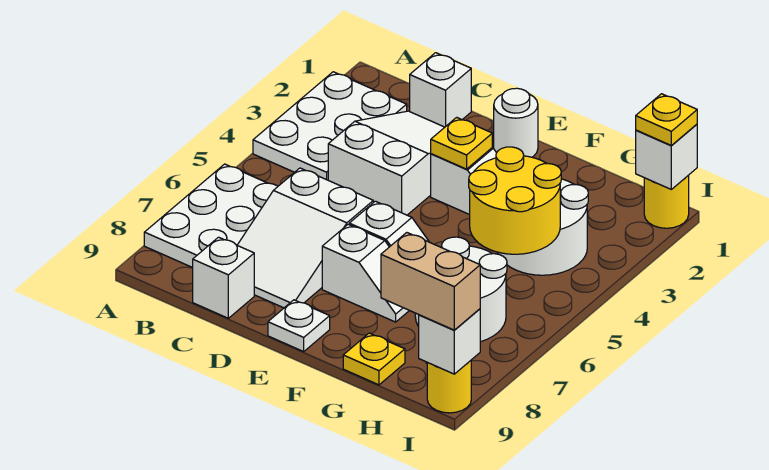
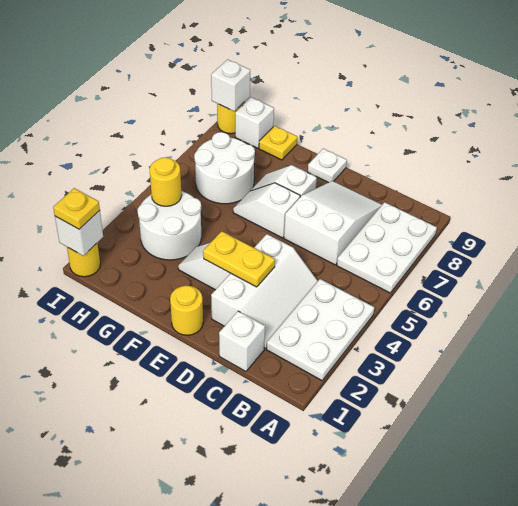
white 2x3 slope [328,111,445,215] -> white 2x3 slope turned to [211,234,318,349]
white 1x1 brick [193,237,254,318] -> white 1x1 brick moved to [235,97,274,148]
white 1x1 round brick [494,88,538,157] -> yellow 1x1 round brick [170,286,203,335]
yellow 1x1 plate [431,117,492,169] -> yellow 1x2 plate [203,231,275,287]
yellow 2x2 round brick [469,147,561,254] -> yellow 1x1 round brick [150,157,182,206]
tan 1x2 brick [381,233,480,330] -> none

